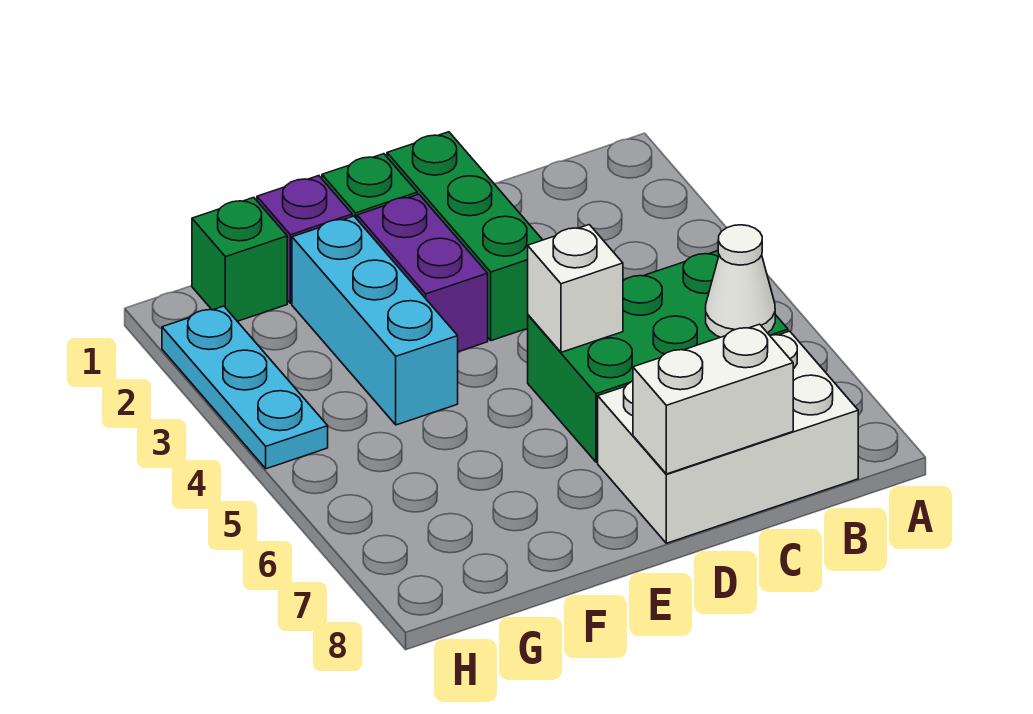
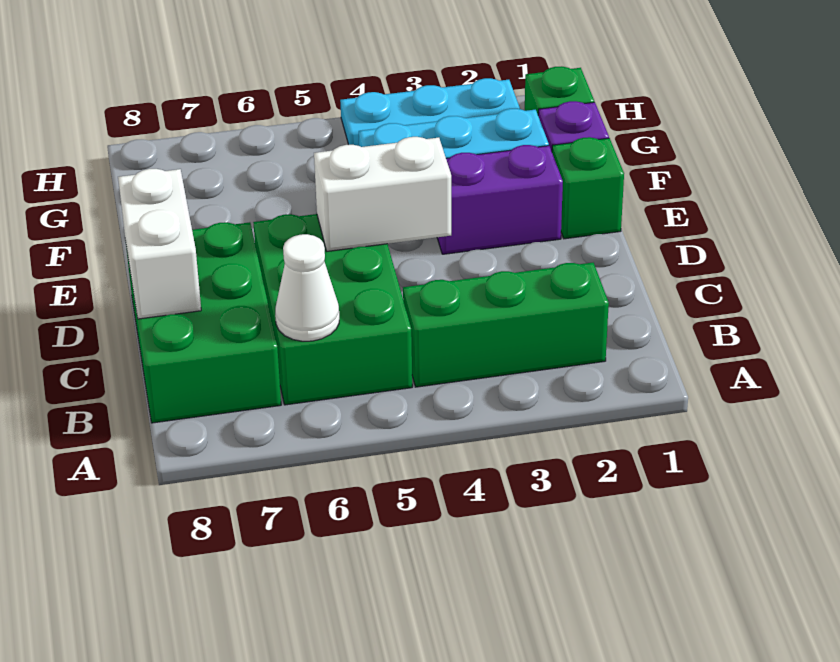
white 2x3 brick [598,331,858,543] -> green 2x3 brick [126,222,281,423]
green 1x3 brick [387,132,542,341] -> green 1x3 brick moved to [403,263,609,387]
white 1x1 brick [528,225,623,352] -> white 1x2 brick [314,137,451,251]

